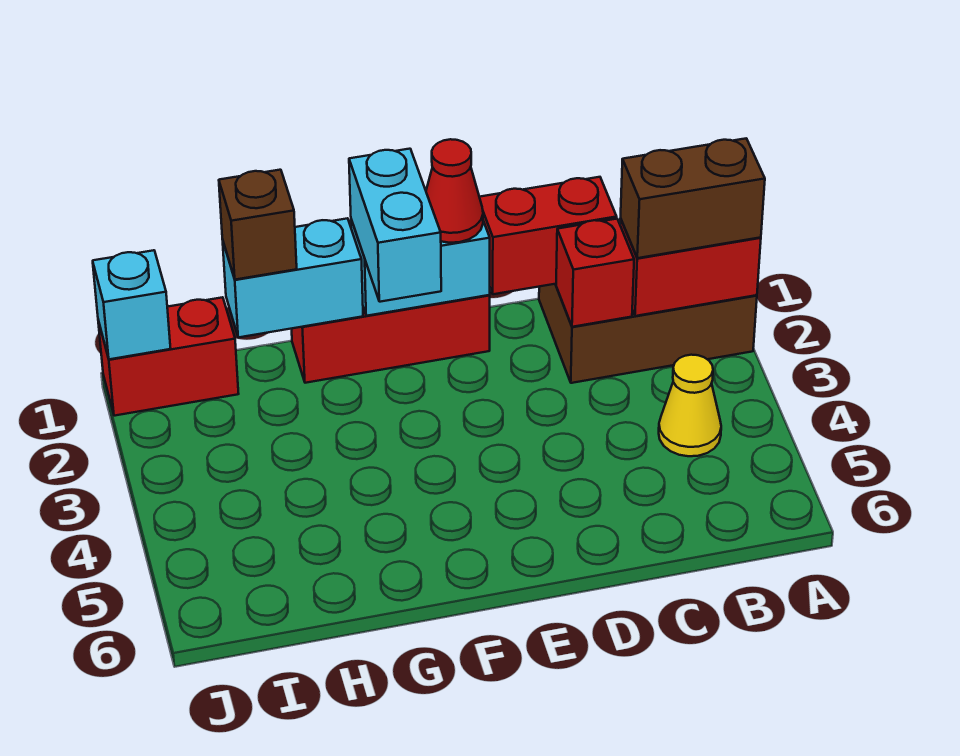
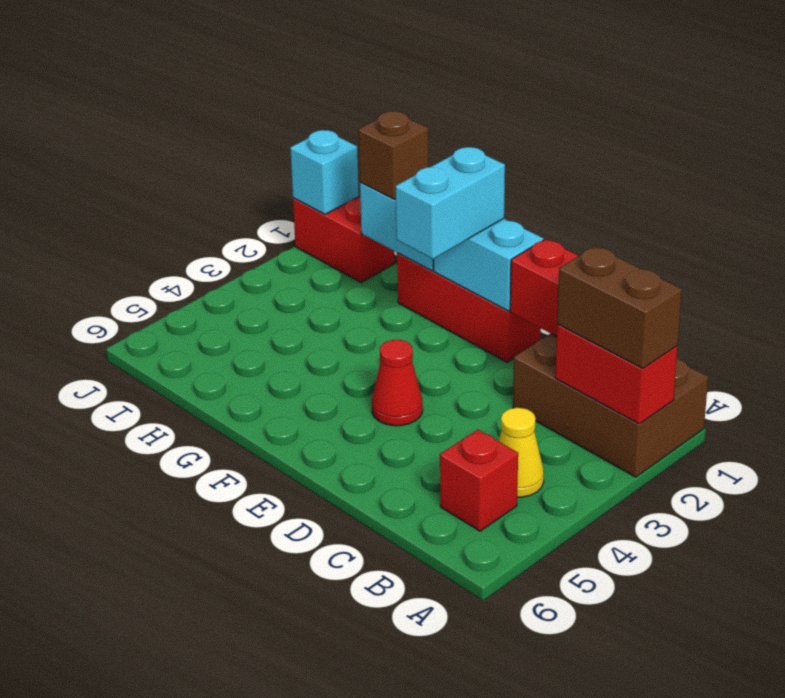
red 1x1 brick [556,219,634,327] -> red 1x1 brick moved to [440,430,518,531]
red 1x1 cone [426,139,483,243] -> red 1x1 cone moved to [372,340,423,426]

